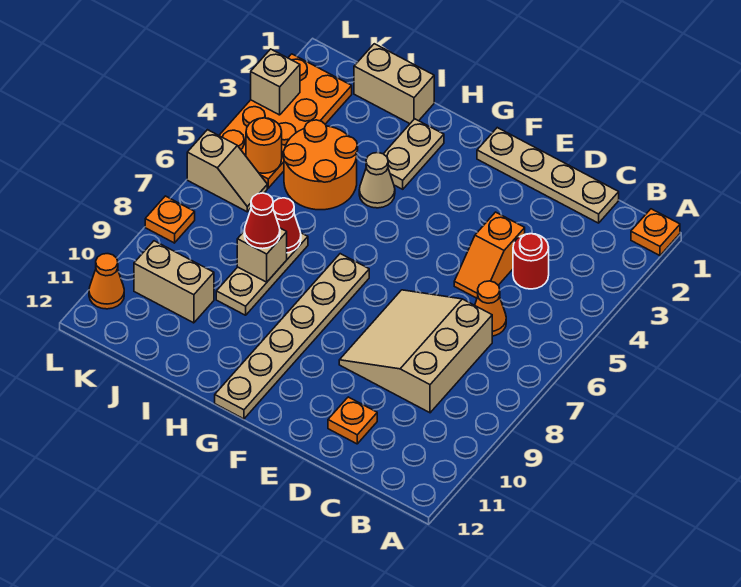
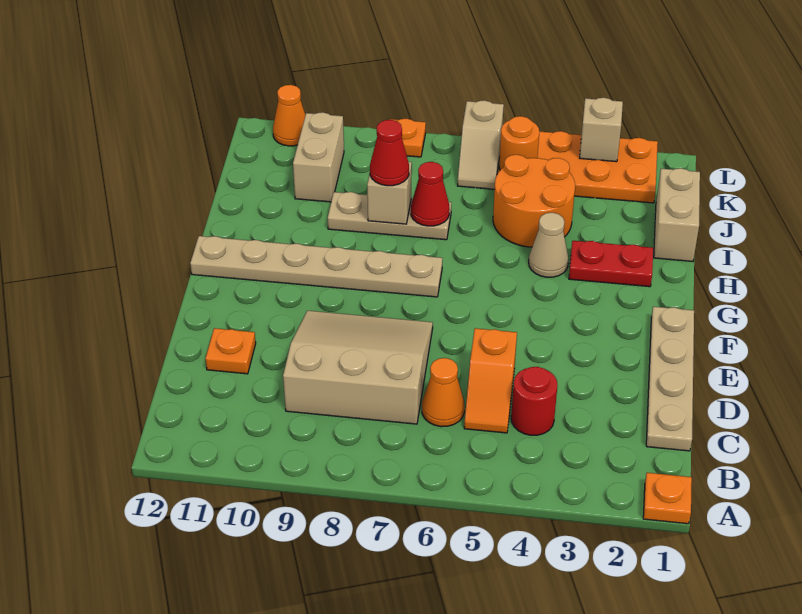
orange 1x2 slope [454,212,525,298] -> orange 1x2 slope turned to [464,328,517,433]
tan 1x2 plate [384,119,444,189] -> red 1x2 plate [569,241,653,287]

